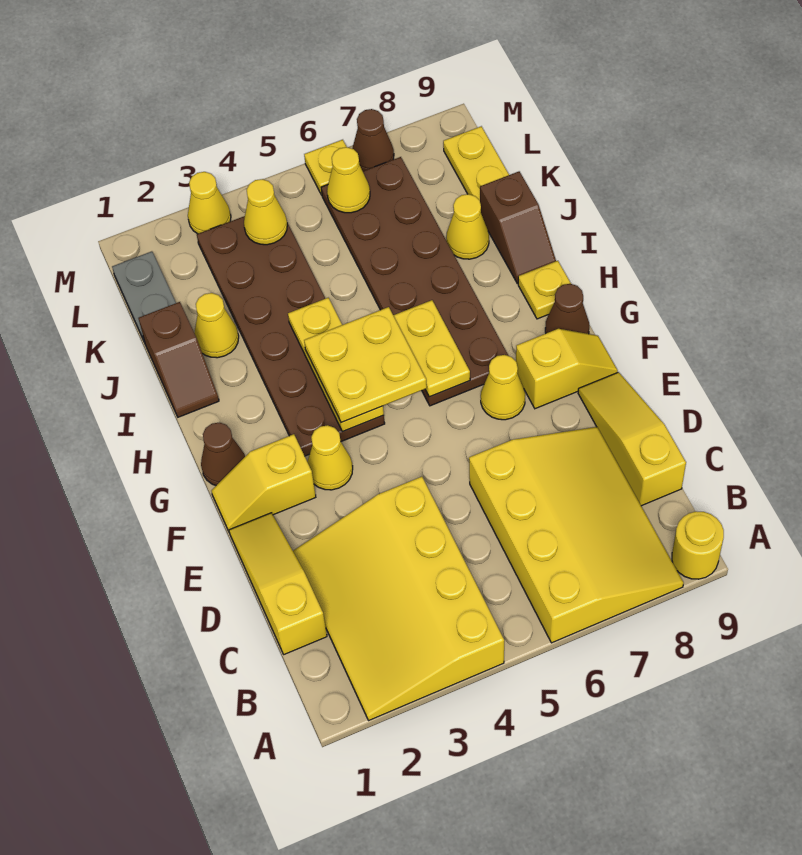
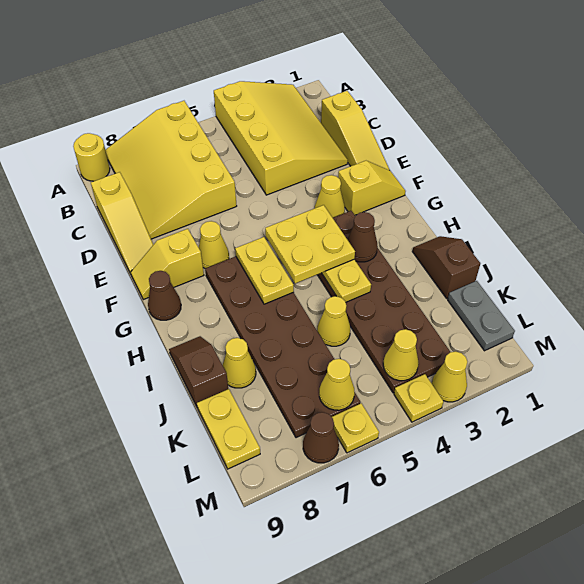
brown 1x1 cone [201,423,245,485] -> brown 1x1 cone moved to [347,212,378,262]
yellow 1x1 plate [518,261,571,319] -> yellow 1x1 plate moved to [394,374,443,422]
yellow 1x1 cone [195,293,239,358] -> yellow 1x1 cone moved to [317,296,350,346]

